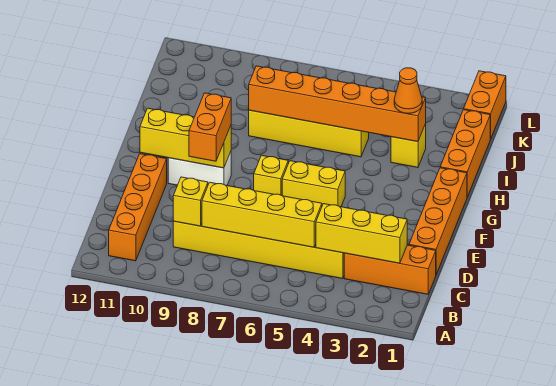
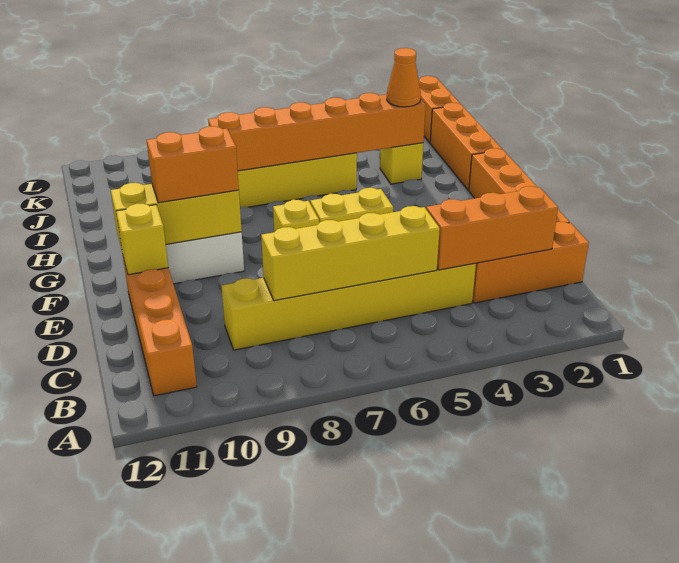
yellow 1x3 brick [316,204,407,263] -> orange 1x3 brick [426,186,558,270]
yellow 1x1 brick [173,177,208,226] -> yellow 1x1 brick moved to [116,204,168,275]
orange 1x2 brick [189,93,231,161] -> orange 1x2 brick turned to [147,126,239,203]

